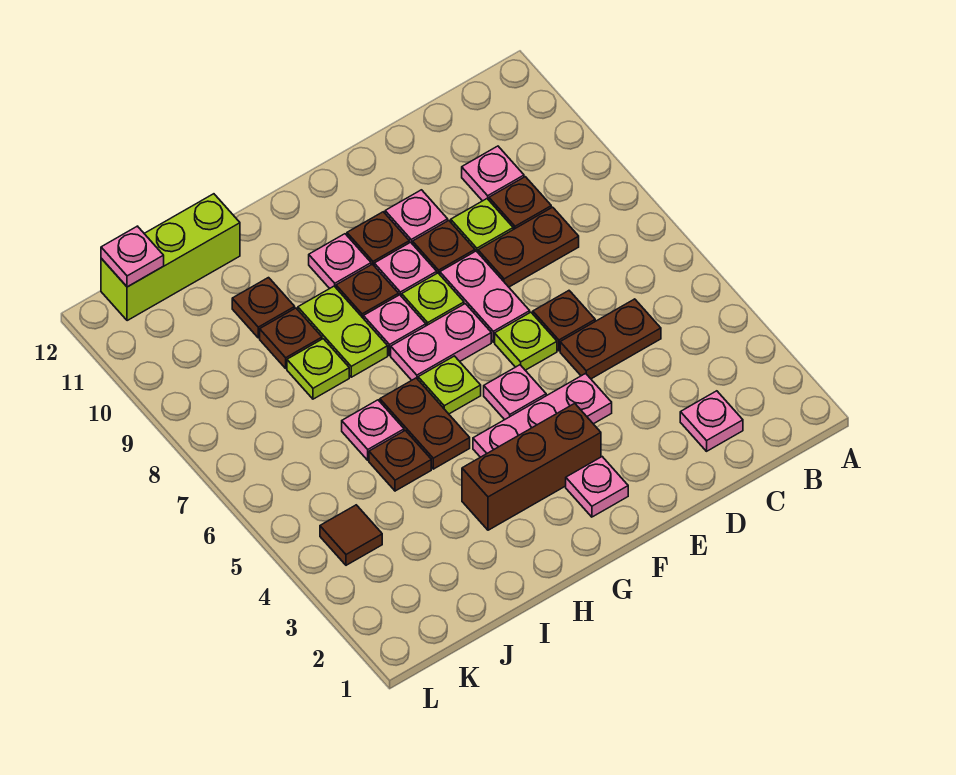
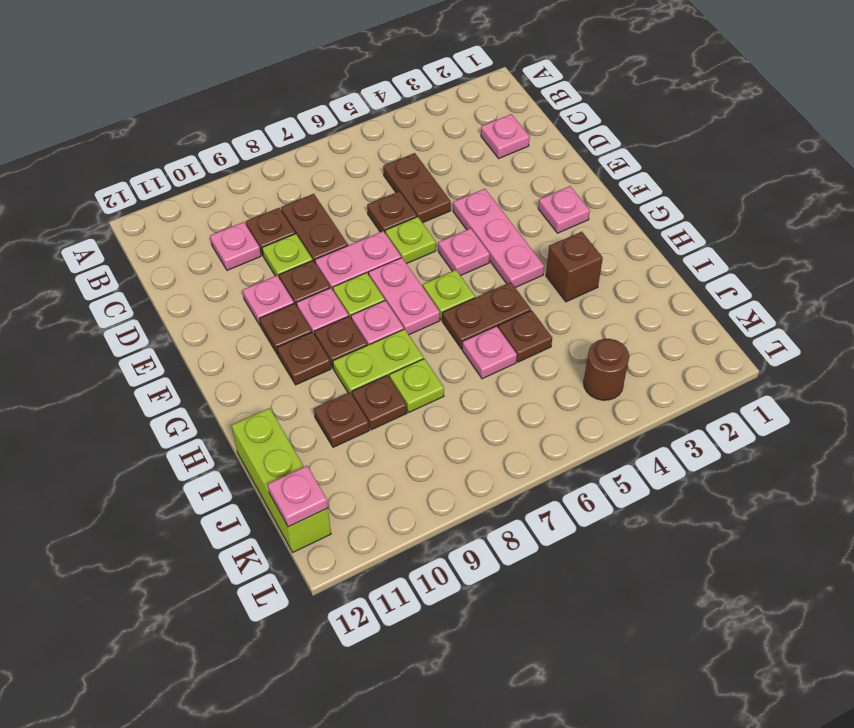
brown 1x3 brick [462,403,601,530] -> brown 1x1 brick [546,232,603,302]
pink 1x1 plate [309,234,371,289] -> brown 1x1 plate [277,332,331,385]
brown 1x1 tile [320,505,382,565] -> brown 1x1 round brick [584,339,629,400]

